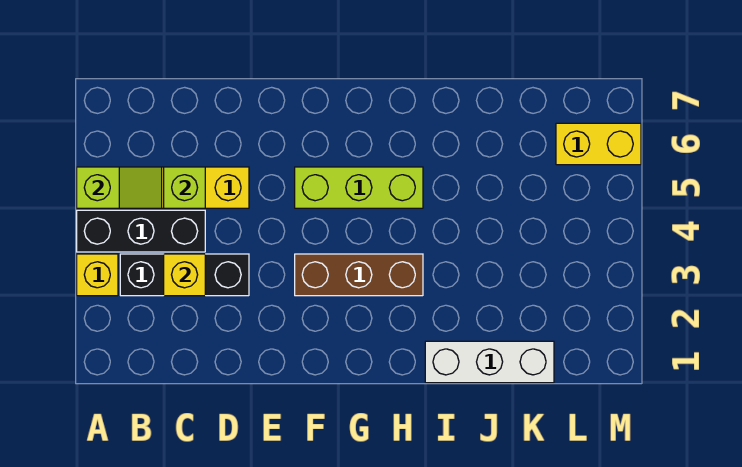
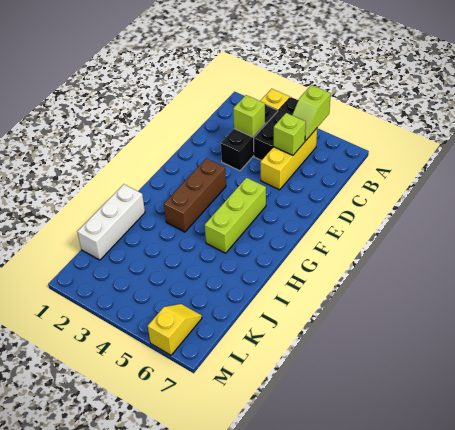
yellow 1x1 brick [164,254,205,296] -> lime 1x1 brick [233,95,265,137]
yellow 1x2 brick [556,123,641,165] -> yellow 1x2 slope [148,304,202,355]

